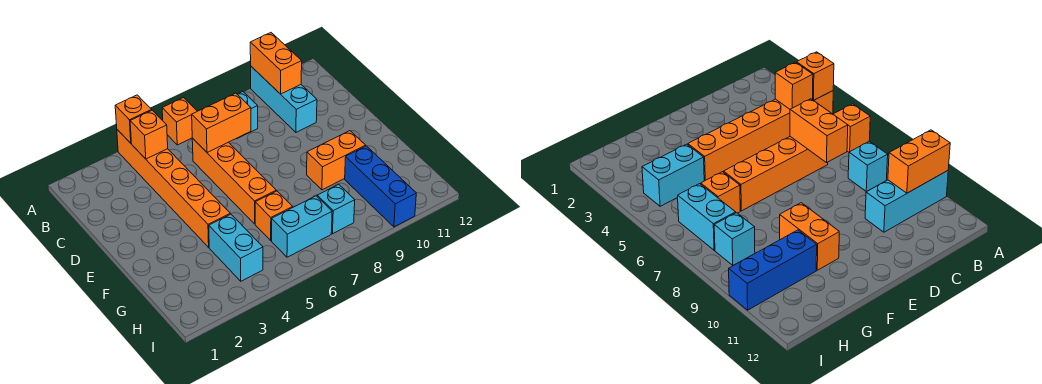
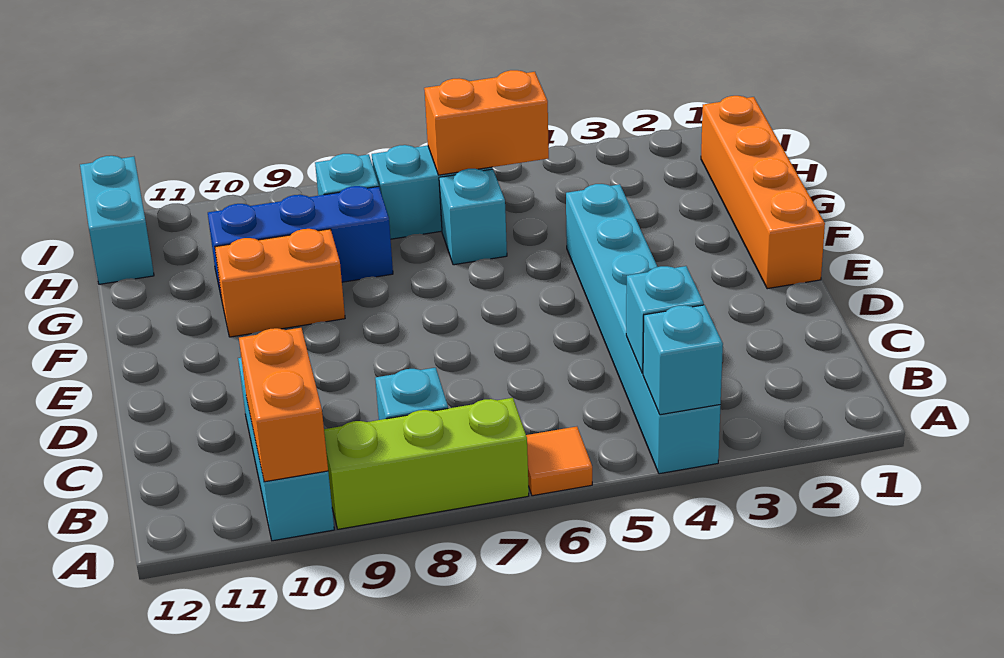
orange 1x6 brick [117,130,230,247] -> cyan 1x6 brick [566,184,721,474]
orange 1x1 brick [115,95,152,143] -> cyan 1x1 brick [643,305,723,415]
orange 1x1 brick [162,98,197,145] -> orange 1x1 tile [526,427,592,496]
none -> lime 1x3 brick [324,398,529,529]
orange 1x1 brick [130,110,168,159] -> cyan 1x1 brick [626,266,704,373]
orange 1x4 brick [192,138,276,224] -> orange 1x4 brick moved to [701,96,825,289]
orange 1x2 brick [192,93,251,152] -> orange 1x2 brick moved to [424,70,549,175]
cyan 1x2 brick [209,214,263,281] -> cyan 1x2 brick moved to [80,156,154,284]
orange 1x1 brick [255,191,293,240] -> cyan 1x1 brick [439,169,507,265]
blue 1x3 brick [345,146,416,227] -> blue 1x3 brick turned to [208,186,393,295]

